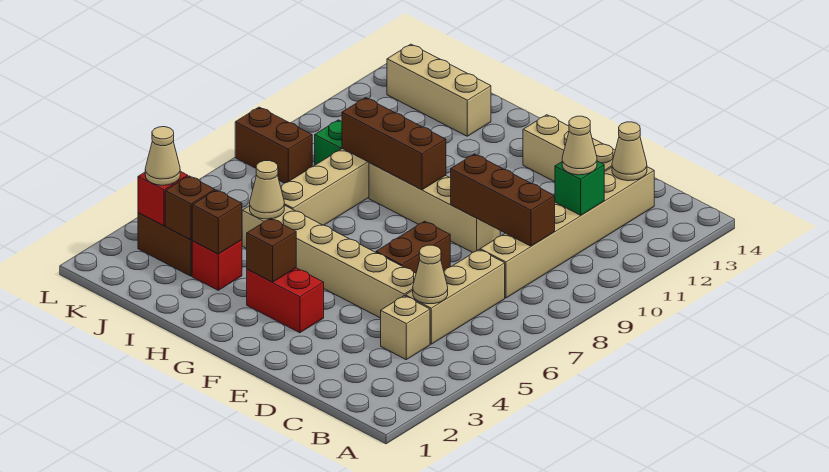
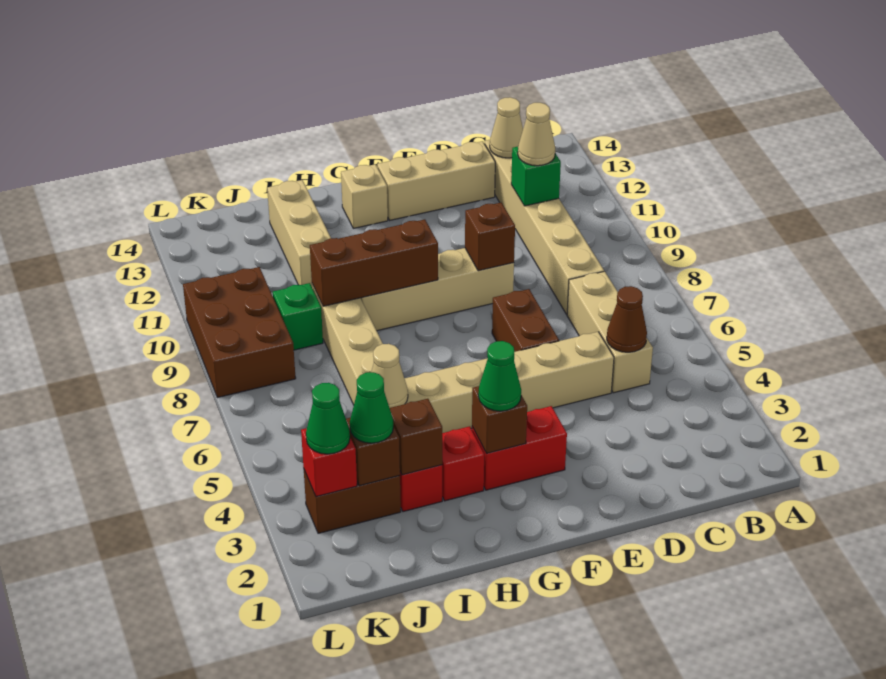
tan 1x1 brick [381,296,430,360] -> tan 1x1 brick moved to [341,164,388,228]
tan 1x1 cone [413,245,448,304] -> brown 1x1 cone [607,286,647,352]
brown 1x3 brick [451,154,555,246] -> brown 1x1 brick [465,203,515,271]
none -> green 1x1 cone [478,341,521,411]
none -> red 1x1 brick [442,426,484,501]
tan 1x3 brick [387,44,491,136] -> tan 1x3 brick turned to [267,180,331,286]
none -> green 1x1 cone [350,372,393,443]
tan 1x1 cone [145,127,180,185] -> green 1x1 cone [306,383,350,454]
brown 1x2 brick [235,107,312,183] -> brown 2x3 brick [183,267,296,398]

